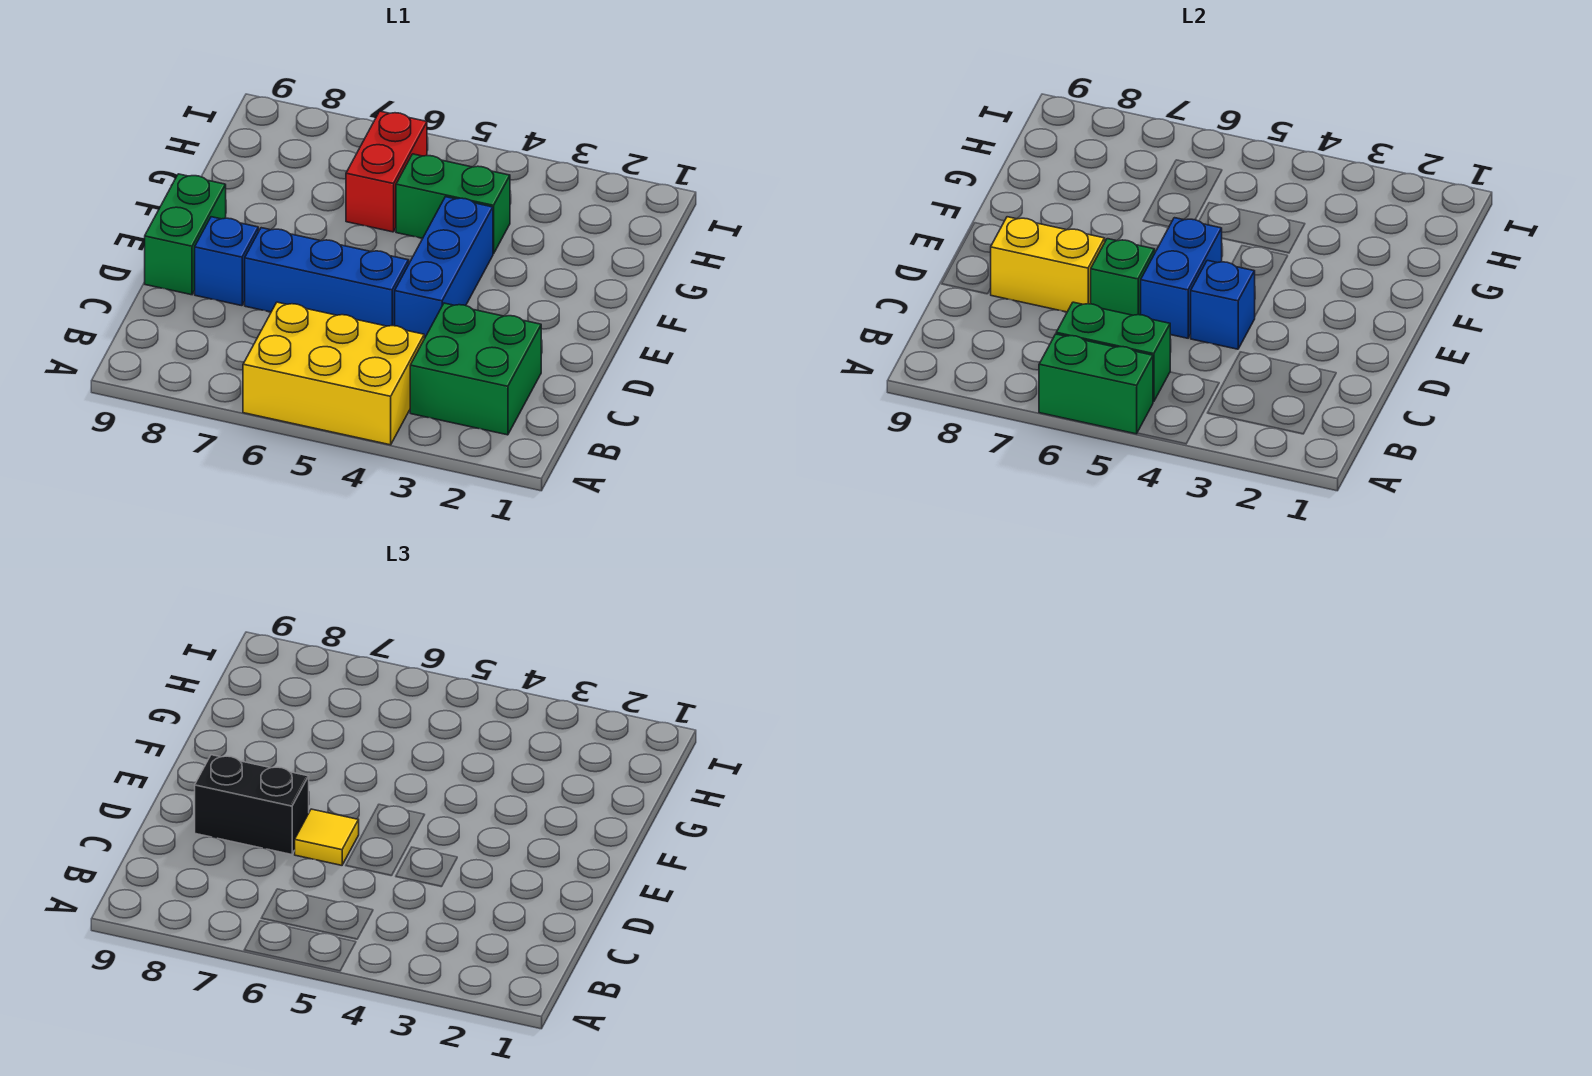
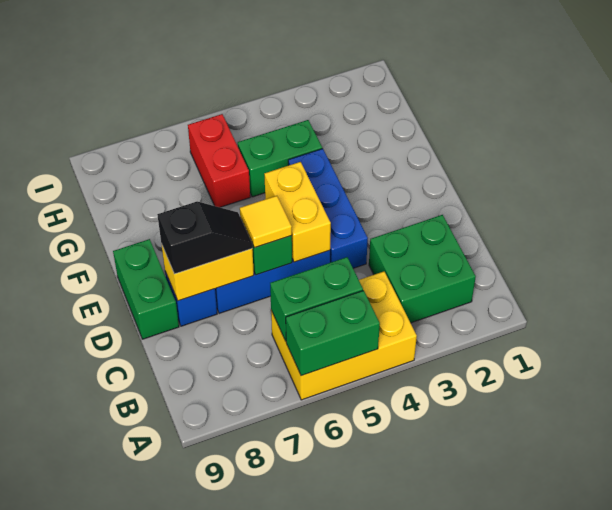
blue 1x1 brick [1191,260,1255,349] -> none
blue 1x2 brick [1141,218,1222,338] -> yellow 1x2 brick [264,162,331,262]
black 1x2 brick [195,755,309,855] -> black 1x2 slope [157,202,252,274]

